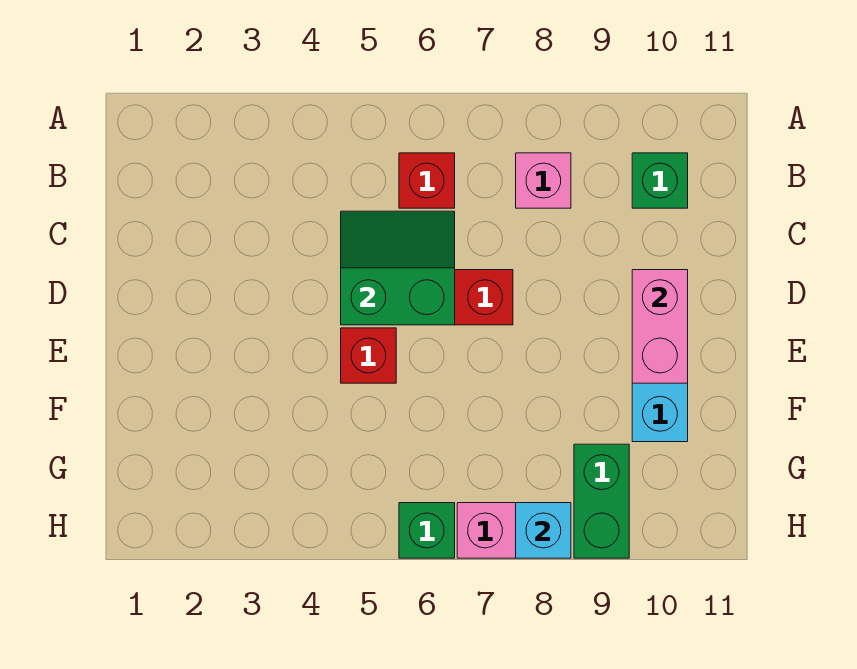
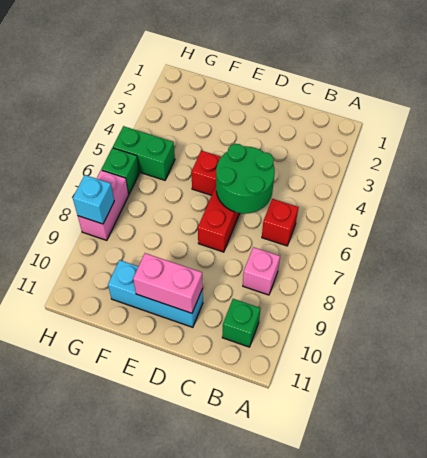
green 2x2 slope [341,211,455,325] -> green 2x2 round brick [216,144,275,214]
green 1x2 brick [574,444,629,558] -> green 1x2 brick moved to [113,126,175,180]

